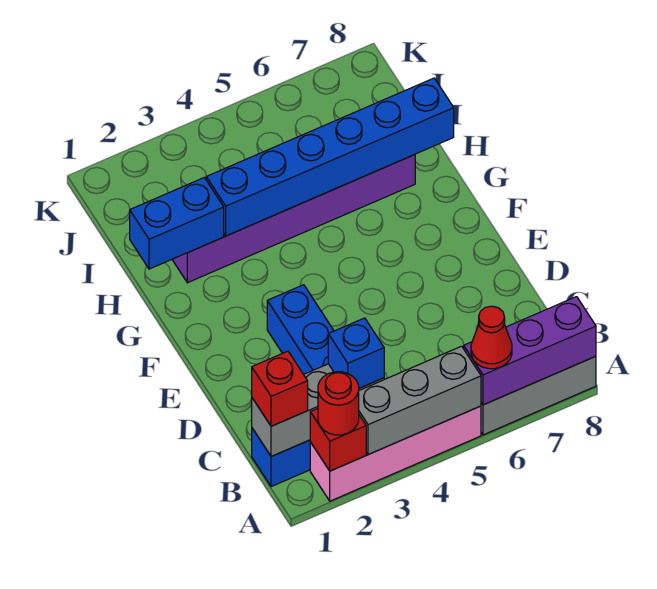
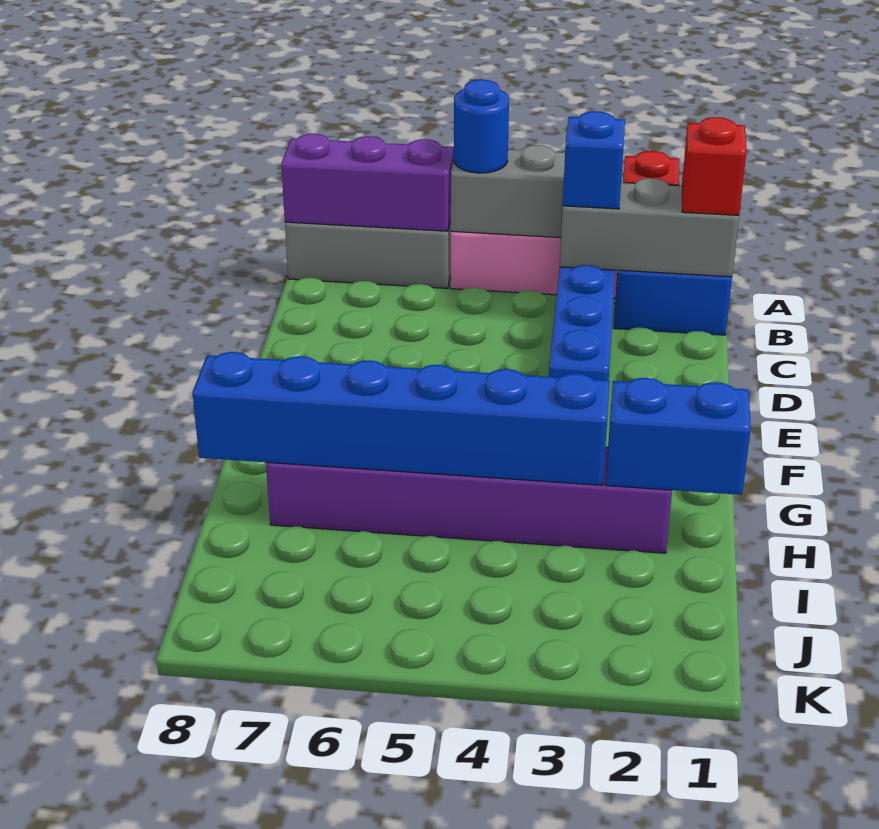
red 1x1 round brick [318,372,359,435] -> none
none -> blue 1x1 round brick [454,80,509,173]
red 1x1 cone [471,306,512,369] -> none

